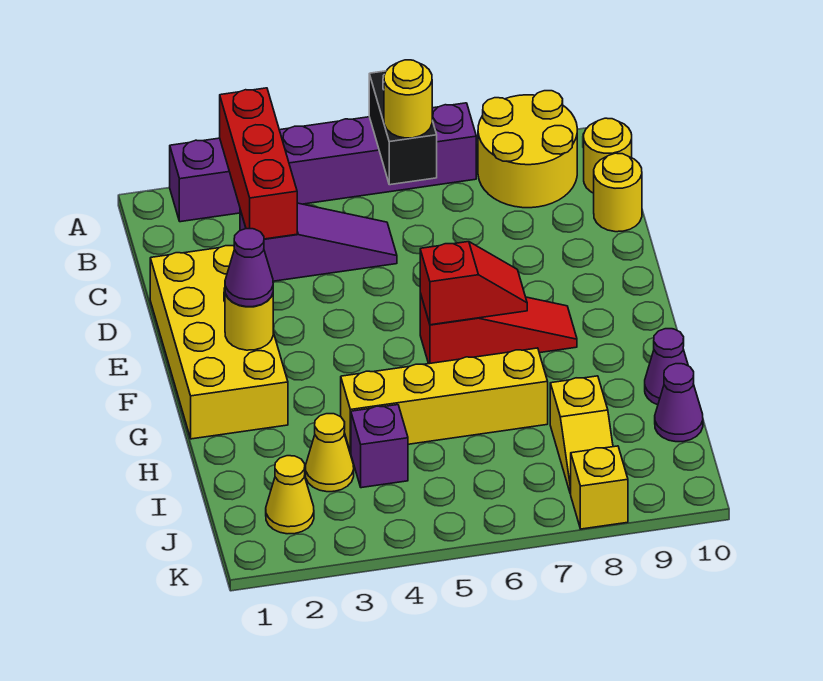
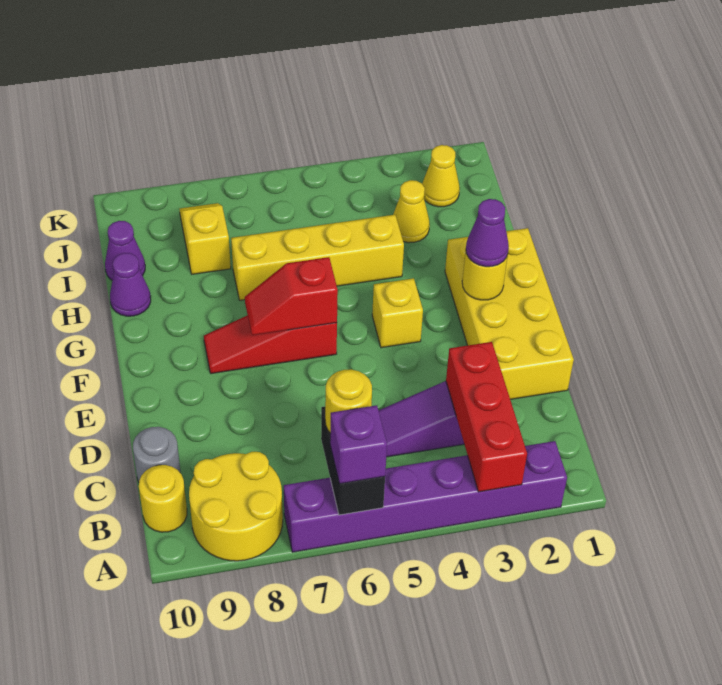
yellow 1x1 round brick [594,153,642,232] -> grey 1x1 round brick [133,427,180,482]
purple 1x1 brick [351,405,408,488] -> purple 1x1 brick moved to [330,405,387,484]
yellow 1x1 brick [570,446,628,529] -> yellow 1x1 brick moved to [372,278,423,348]

